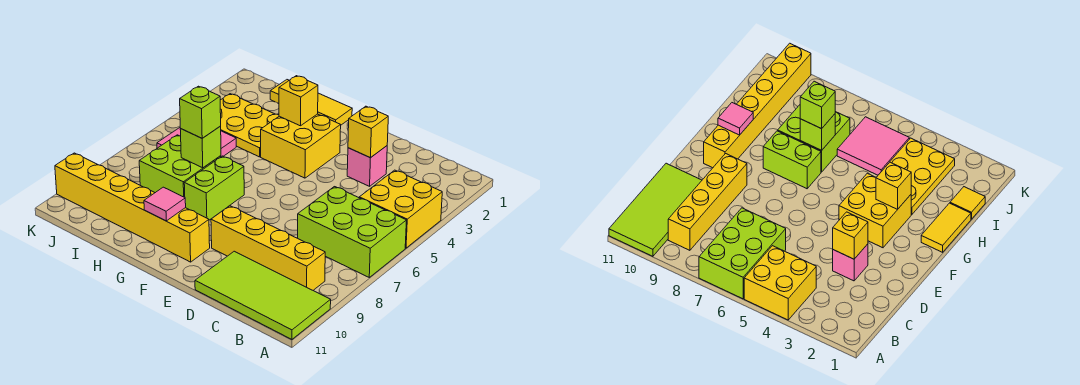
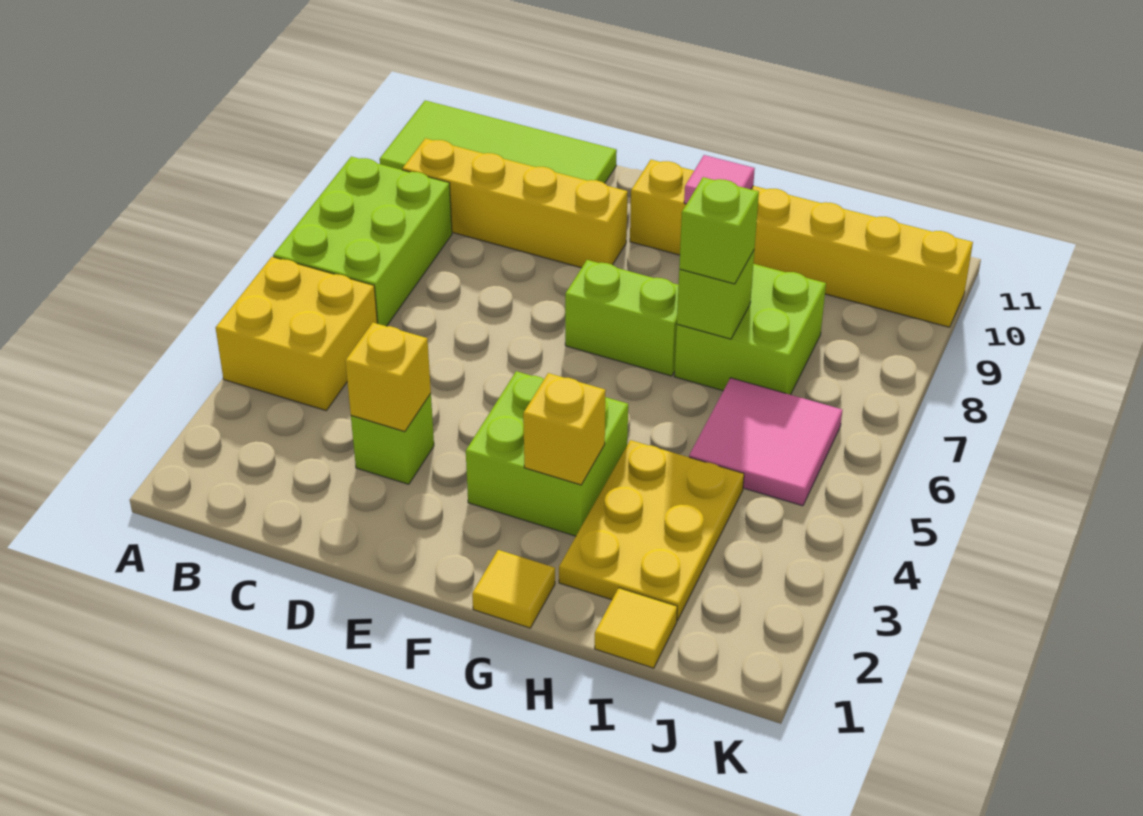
lime 2x3 brick [298,187,407,277] -> lime 2x3 brick turned to [273,157,452,326]
pink 1x1 brick [347,146,387,186] -> lime 1x1 brick [351,394,434,484]
yellow 2x2 brick [261,114,341,178] -> lime 2x2 brick [466,371,628,536]
yellow 1x2 tile [318,93,352,125] -> yellow 1x1 tile [472,550,555,628]
lime 1x2 brick [184,156,244,220] -> lime 1x2 brick turned to [565,260,679,376]
yellow 2x3 plate [220,94,279,157] -> yellow 2x3 plate turned to [559,440,744,620]

